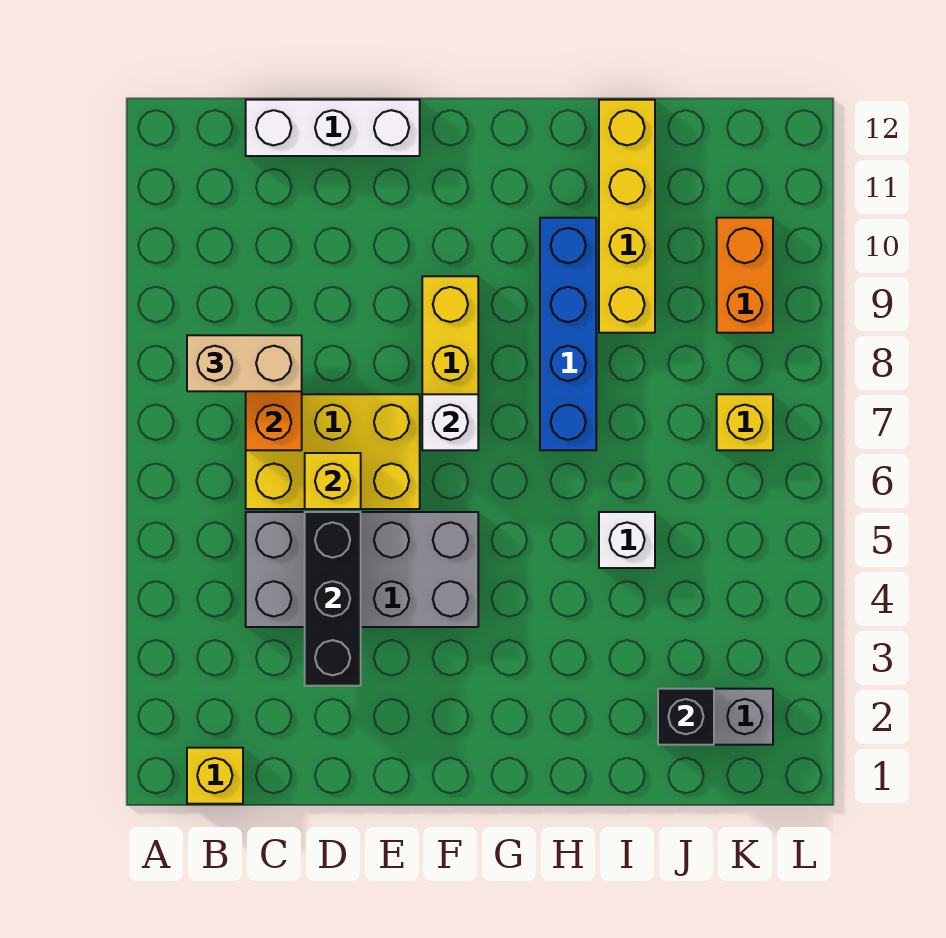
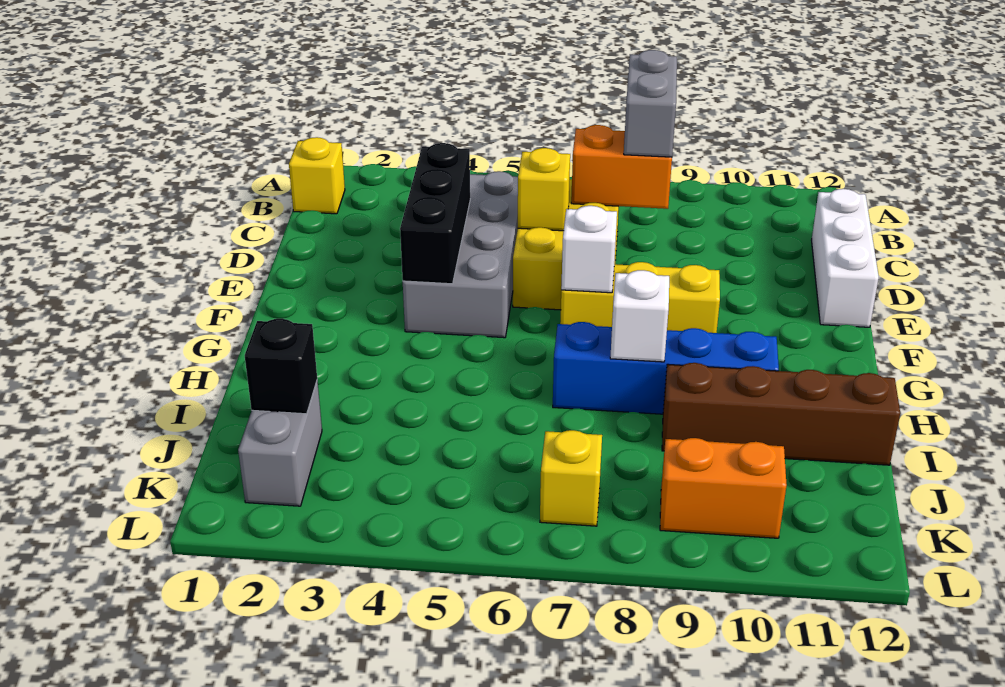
tan 1x2 brick [187,335,302,391] -> grey 1x2 brick [624,50,677,157]
black 1x3 brick [305,512,361,686] -> black 1x3 brick turned to [400,143,470,284]
white 1x1 brick [599,512,655,568] -> white 1x1 brick moved to [610,270,669,362]
yellow 1x4 brick [599,100,655,333] -> brown 1x4 brick [662,363,900,465]

